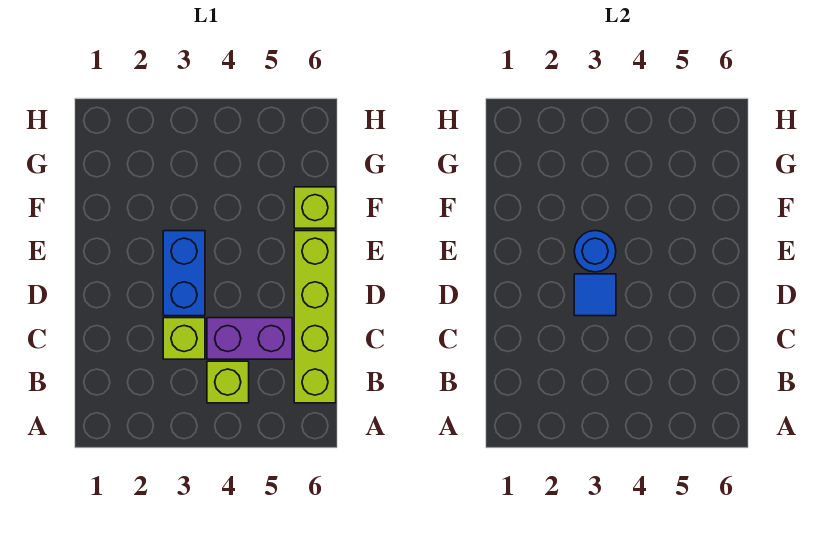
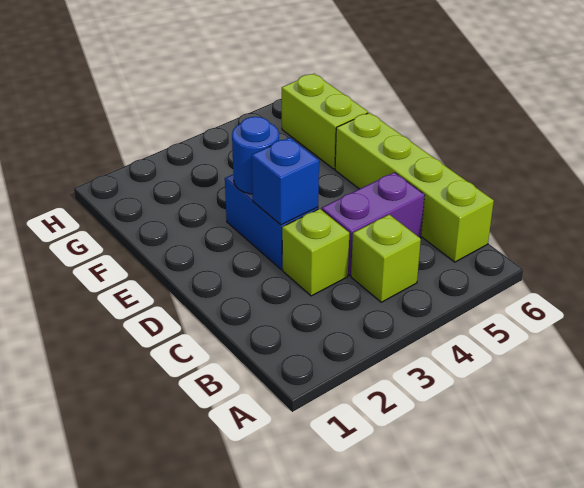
blue 1x1 tile [574,274,616,316] -> blue 1x1 brick [252,138,319,225]
lime 1x1 brick [294,187,336,228] -> lime 1x2 brick [282,74,368,169]

